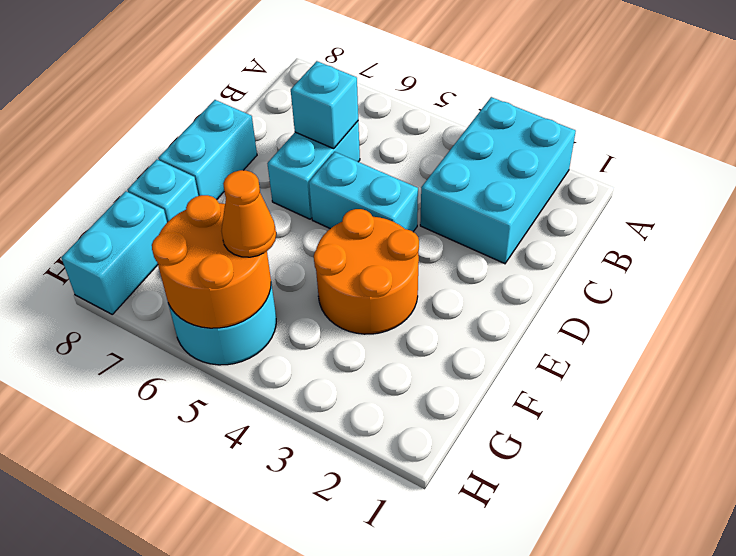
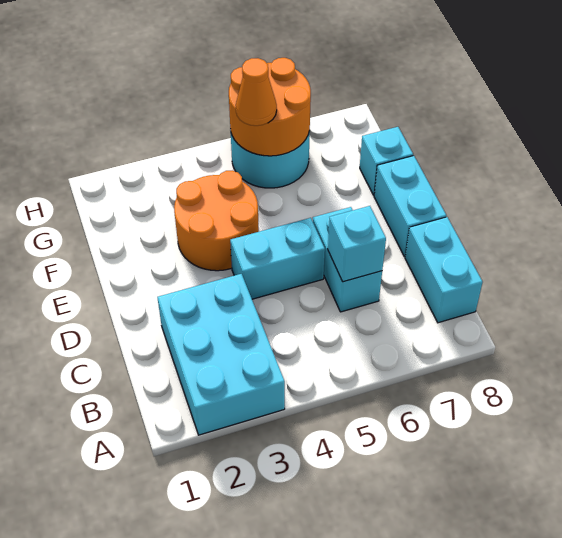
cyan 1x2 brick [61,191,167,314] -> cyan 1x2 brick moved to [405,217,483,323]

